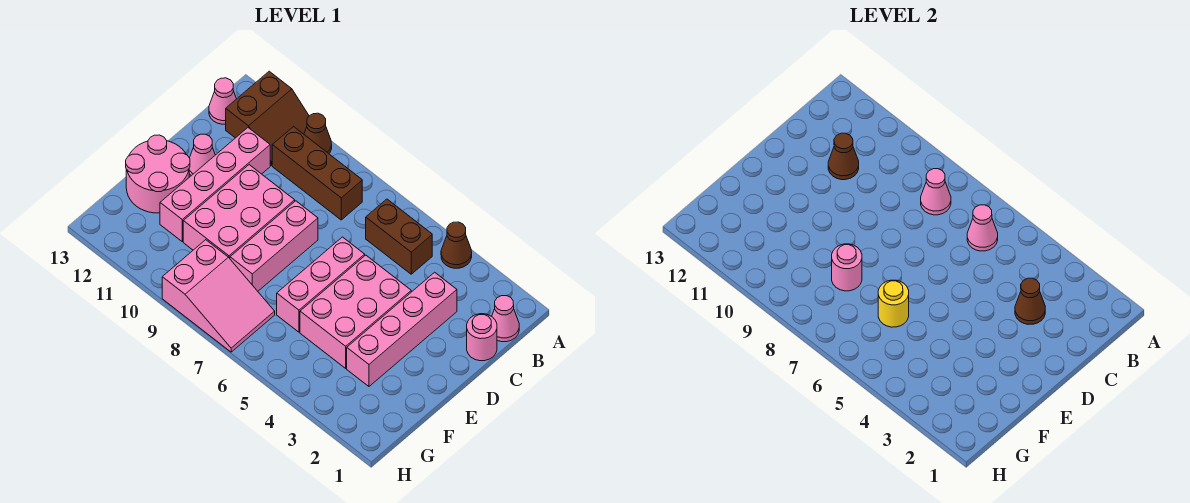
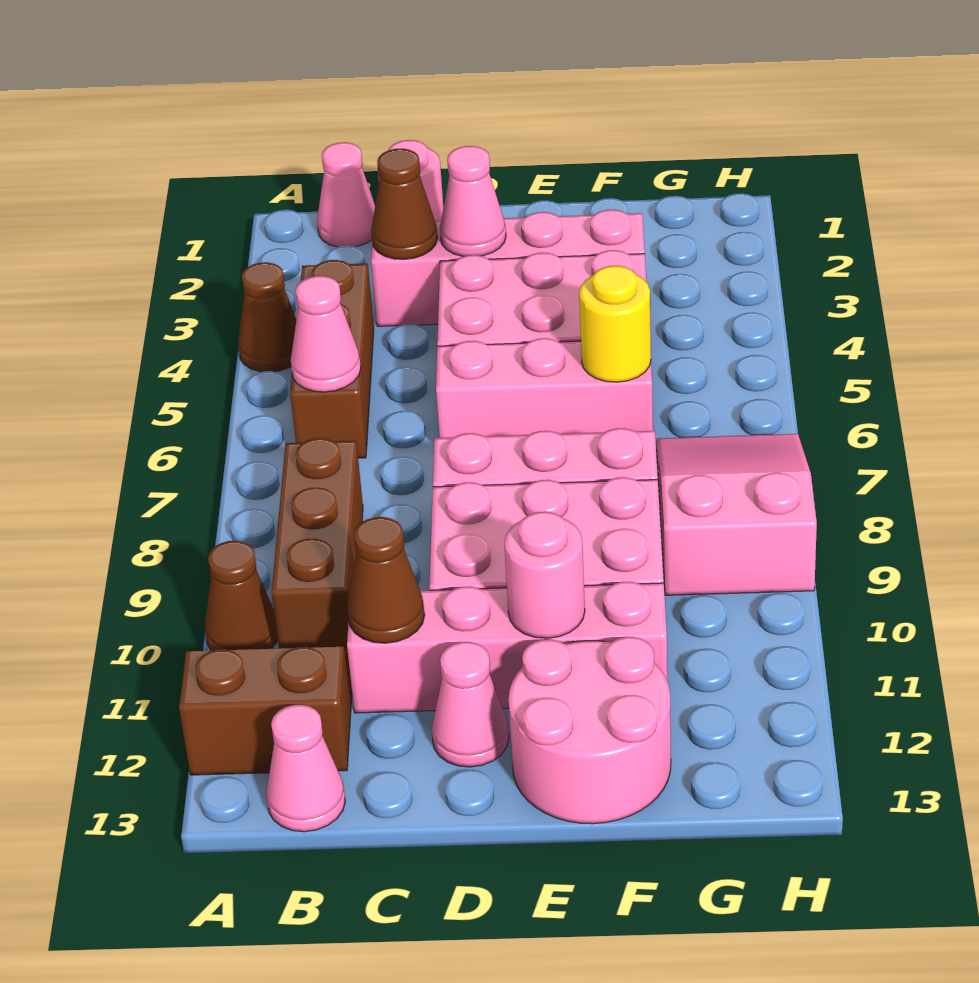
brown 1x2 brick [366,199,432,274] -> brown 1x3 brick [290,260,374,458]
pink 1x1 cone [921,169,951,215] -> pink 1x1 cone moved to [440,146,506,256]
pink 1x1 round brick [832,244,862,291] -> pink 1x1 round brick moved to [504,512,585,638]

